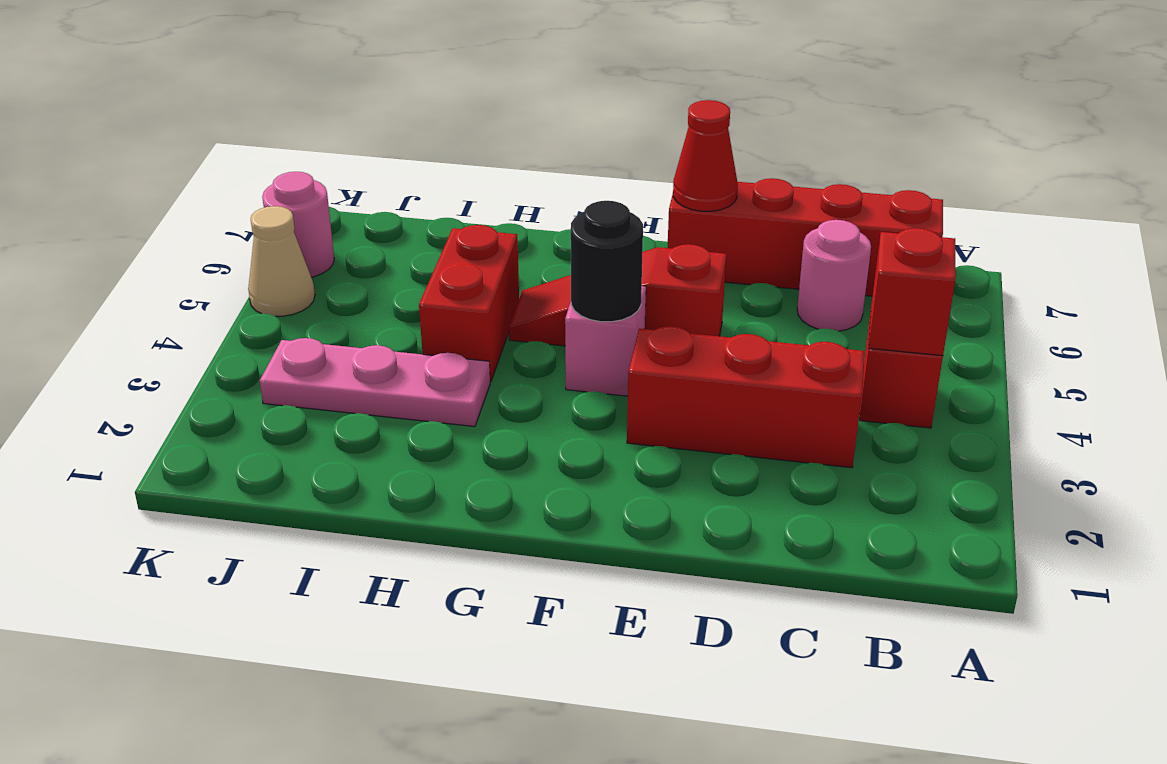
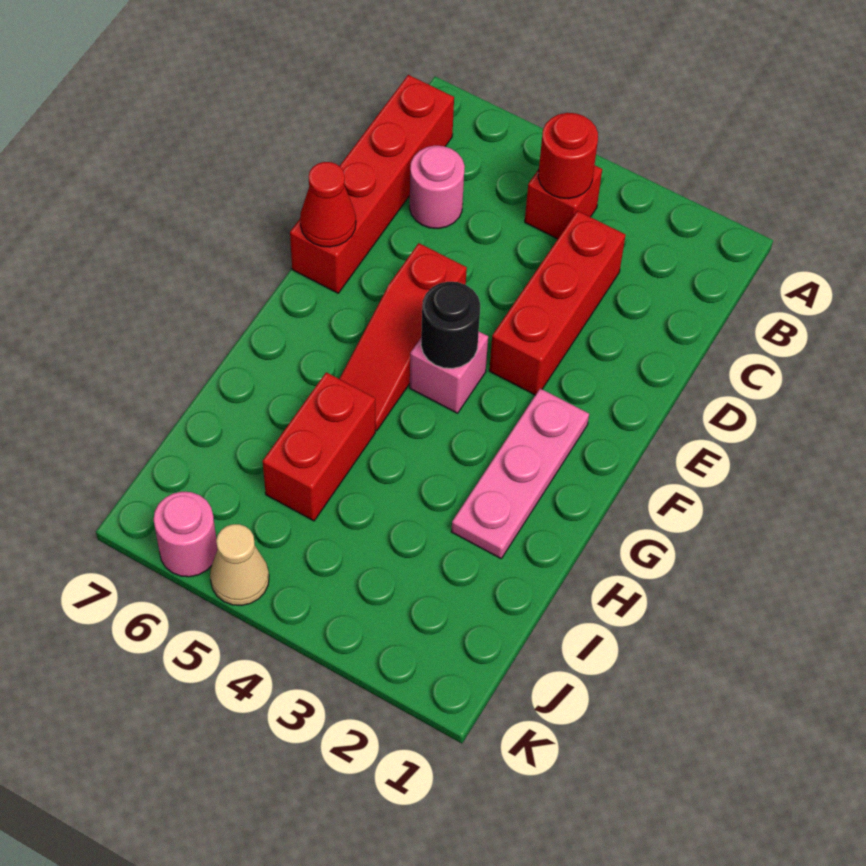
red 1x1 brick [869,228,956,356] -> red 1x1 round brick [538,113,598,199]
pink 1x3 plate [260,338,490,427] -> pink 1x3 plate moved to [451,388,589,558]
red 1x2 brick [419,225,519,382] -> red 1x2 brick turned to [263,372,375,521]

